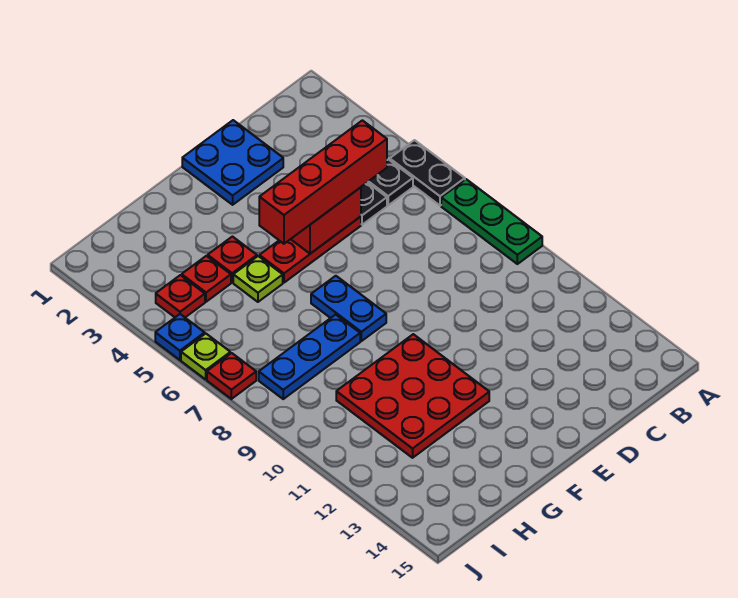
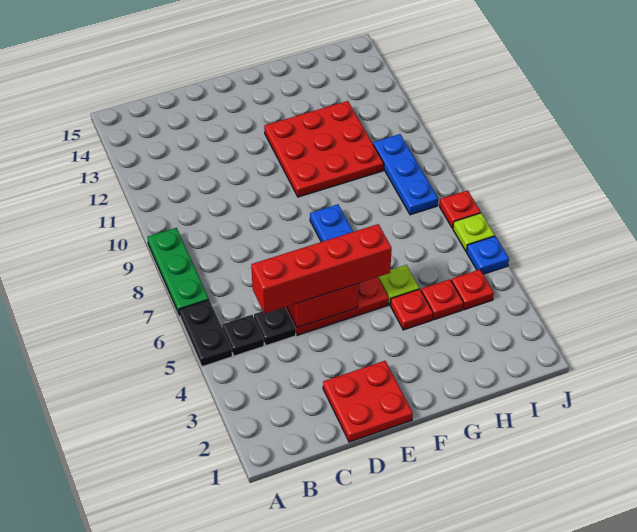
blue 2x2 plate [182,120,283,205] -> red 2x2 plate [323,361,413,442]
blue 1x3 plate [259,315,360,399] -> blue 1x3 plate turned to [373,134,438,215]

